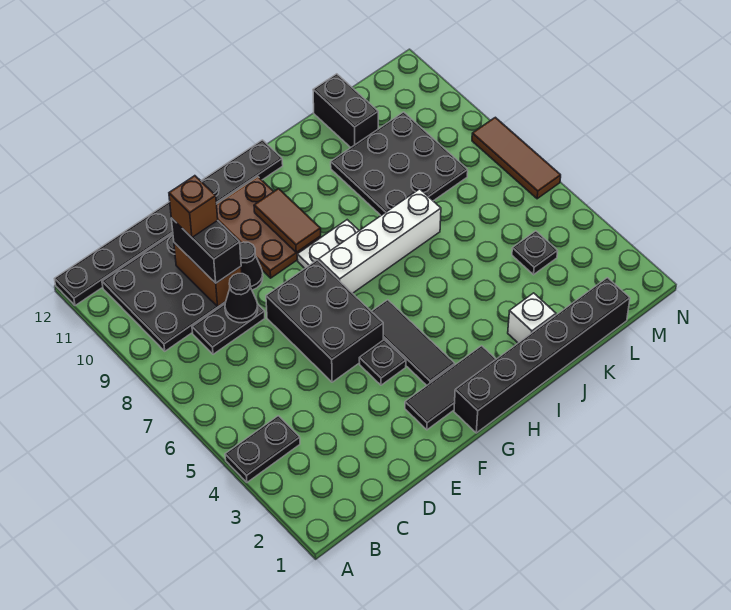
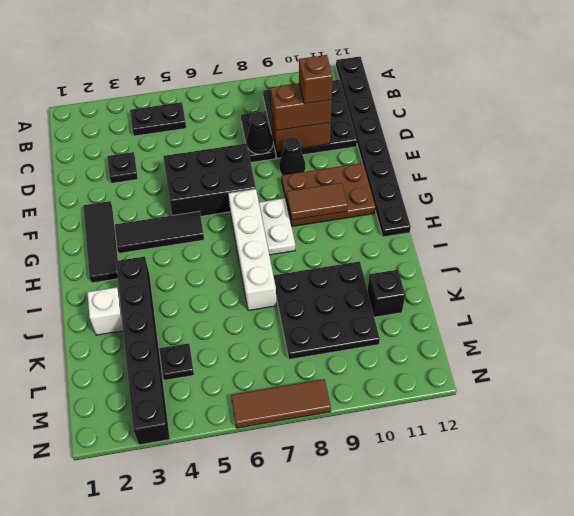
black 1x2 plate [225,416,300,482] -> black 1x2 plate turned to [130,102,186,136]
black 1x2 brick [171,218,241,283] -> brown 1x2 brick [270,83,332,131]
black 1x1 plate [359,340,406,385] -> black 1x1 plate moved to [107,152,138,183]
black 1x6 brick [454,278,630,433] -> black 1x6 brick moved to [116,256,170,445]
black 1x2 brick [313,74,378,147] -> black 1x1 brick [368,270,405,317]

